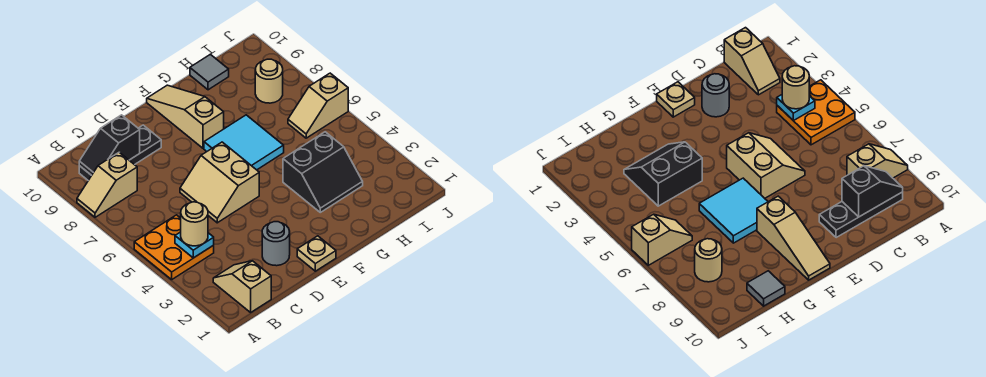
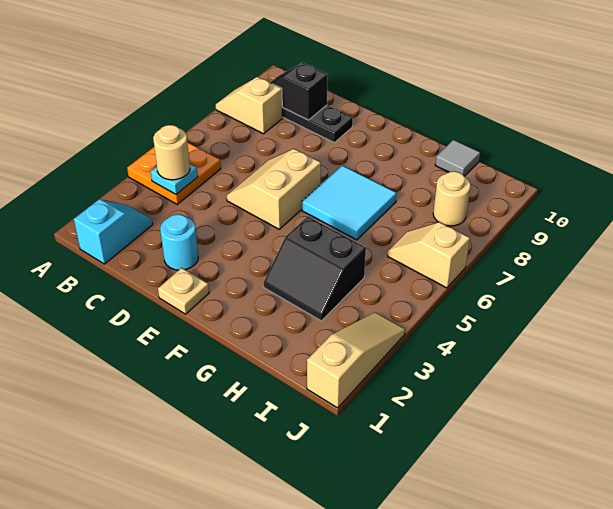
tan 1x2 slope [213,261,271,312] -> cyan 1x2 slope [74,200,153,264]
grey 1x1 round brick [262,222,290,266] -> cyan 1x1 round brick [160,214,198,270]
tan 1x3 slope [147,85,224,148] -> tan 1x3 slope moved to [307,312,405,408]

